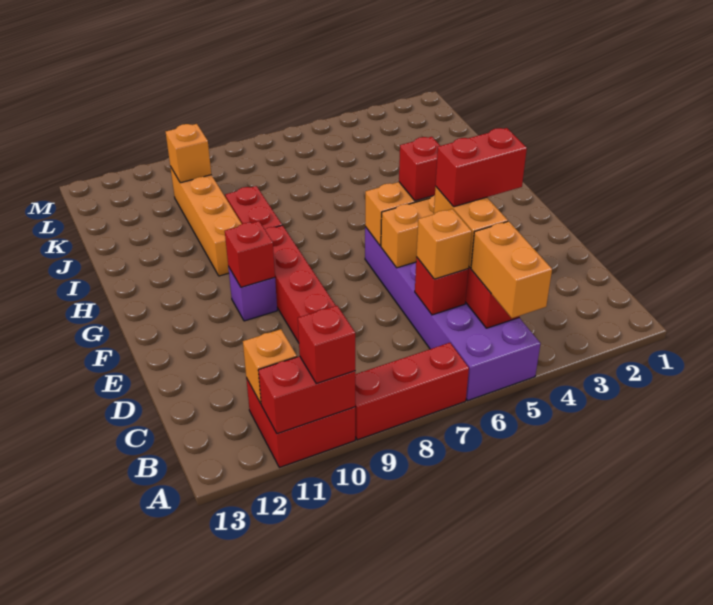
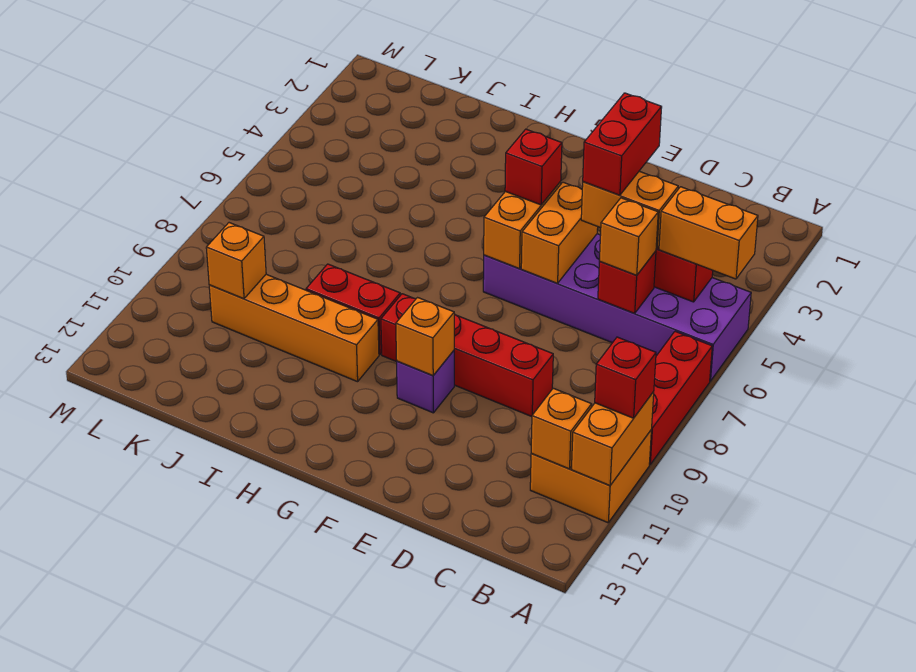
red 2x2 brick [246,378,355,467] -> orange 2x2 brick [530,431,651,523]
red 1x2 brick [258,356,355,434] -> orange 1x2 brick [571,392,654,485]
red 1x1 brick [225,221,275,287] -> orange 1x1 brick [396,298,454,376]

